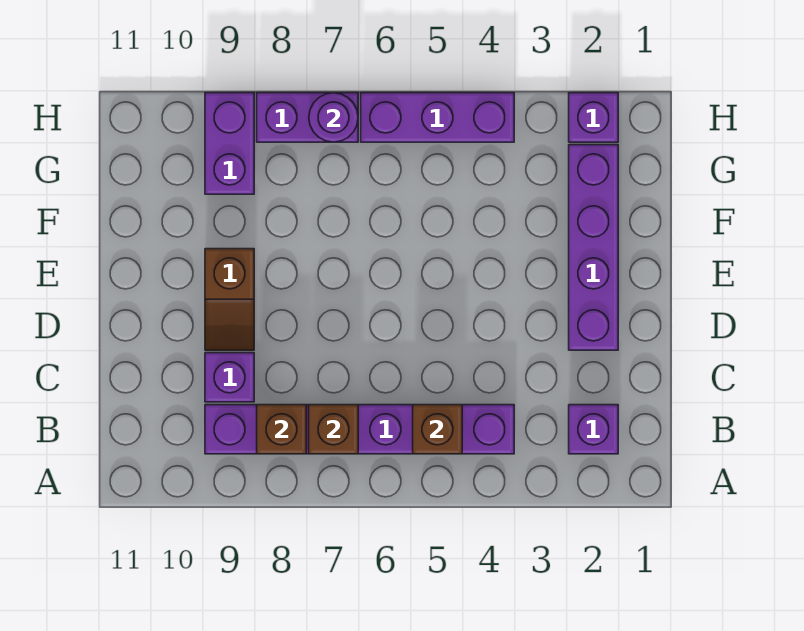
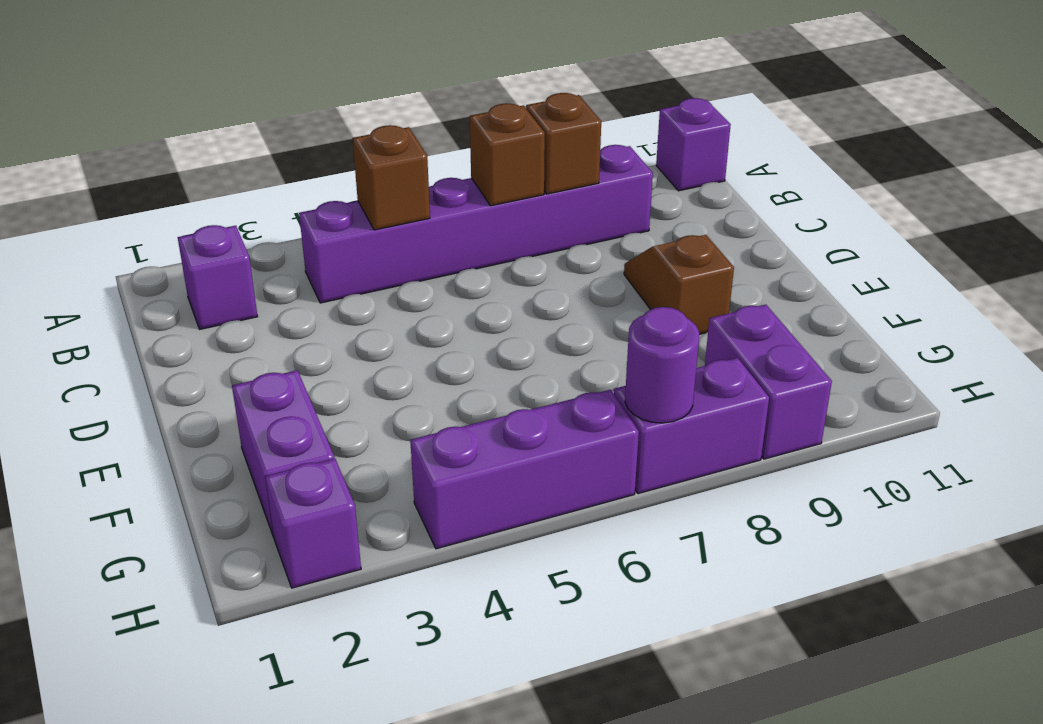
purple 1x1 brick [205,353,254,402] -> purple 1x1 brick moved to [656,98,731,191]
purple 1x4 brick [569,145,618,350] -> purple 1x2 brick [232,370,334,537]

